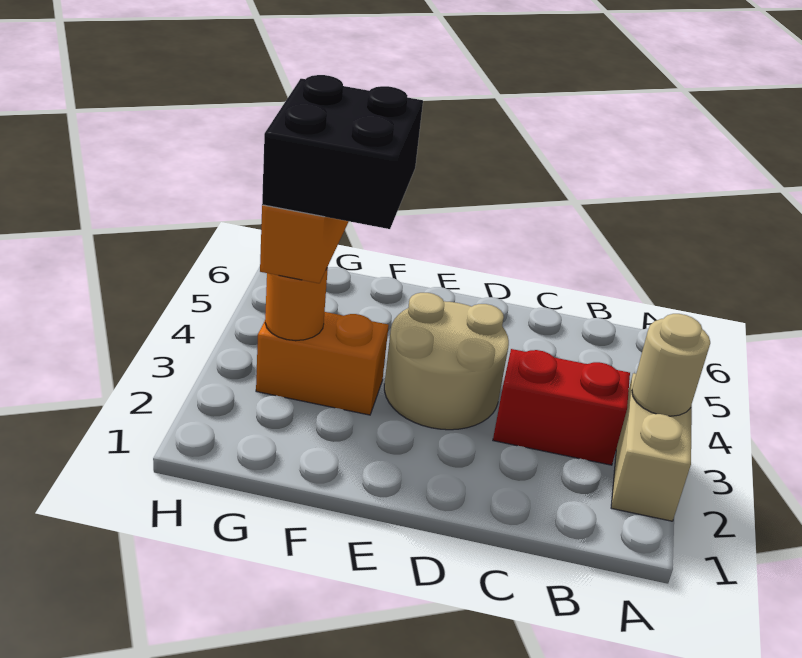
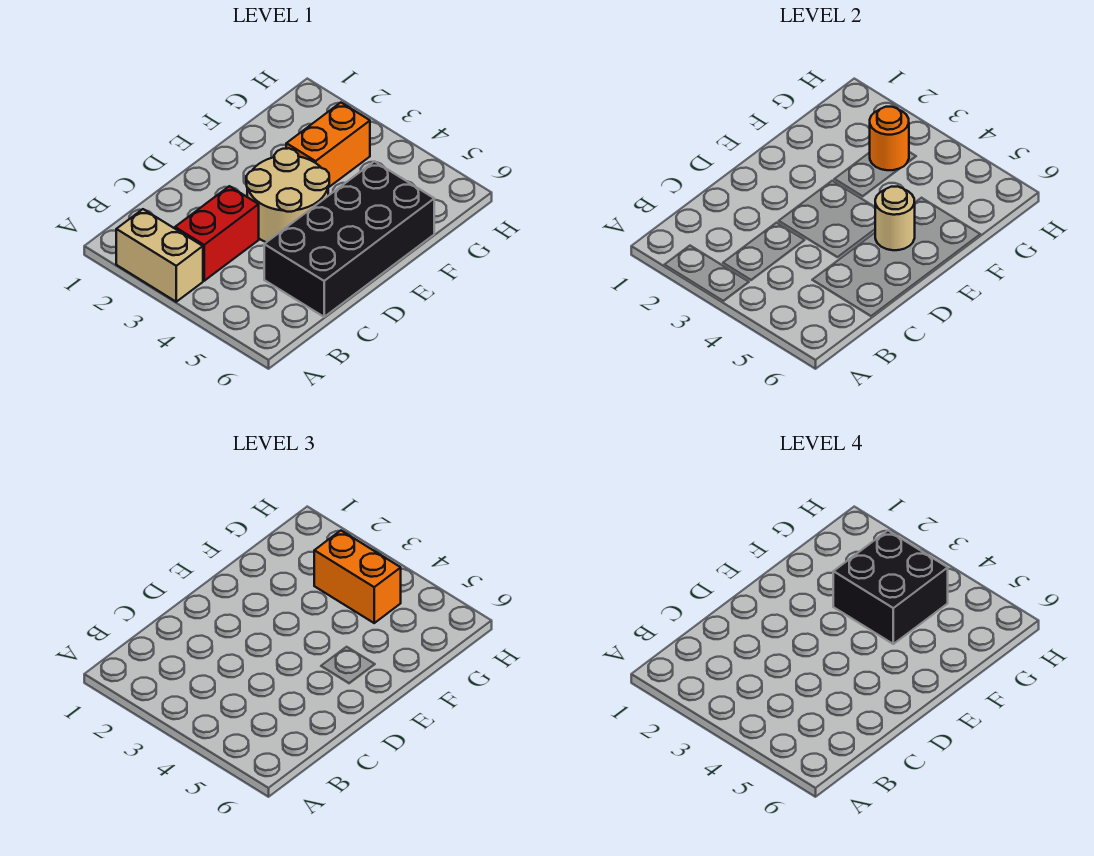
tan 1x1 round brick [632,314,710,416] -> tan 1x1 round brick moved to [875,186,915,250]
none -> black 2x4 brick [264,161,434,317]

